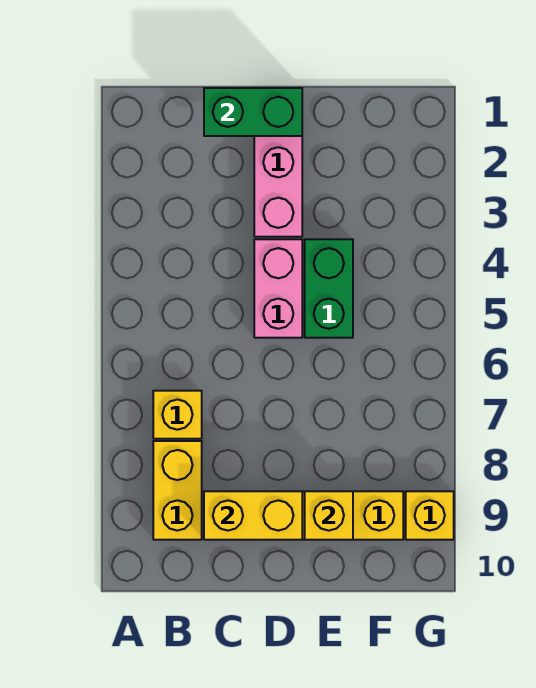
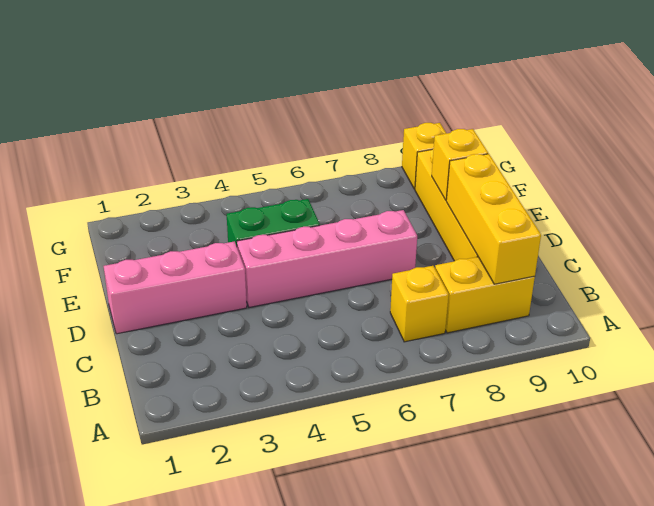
green 1x2 brick [204,88,302,136] -> none
yellow 1x2 brick [204,491,302,540] -> yellow 1x3 brick [446,154,541,284]
pink 1x2 brick [254,239,302,338] -> pink 1x4 brick [237,210,417,307]

